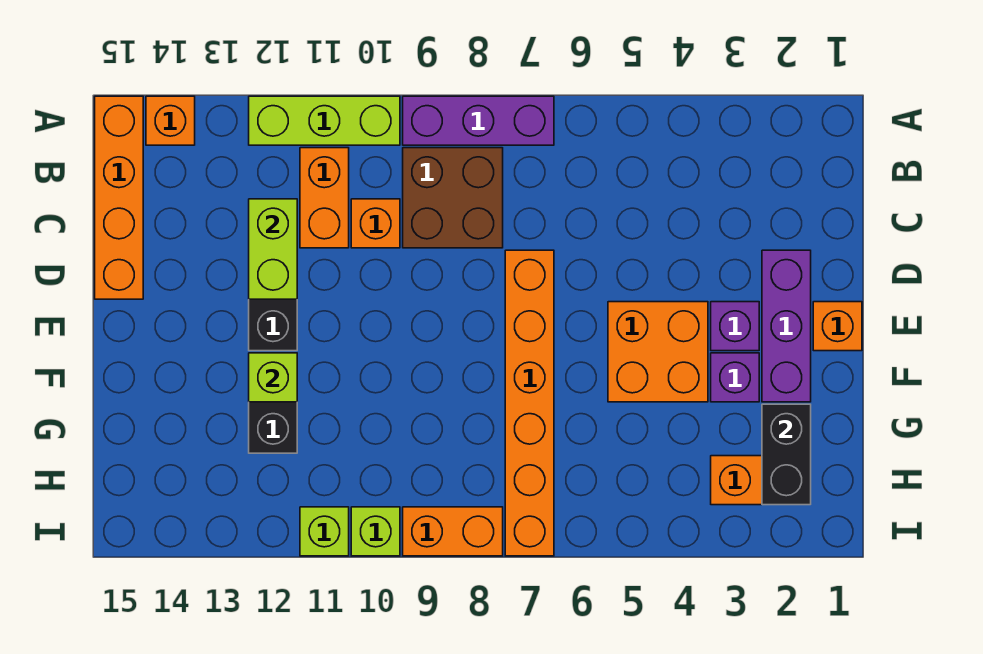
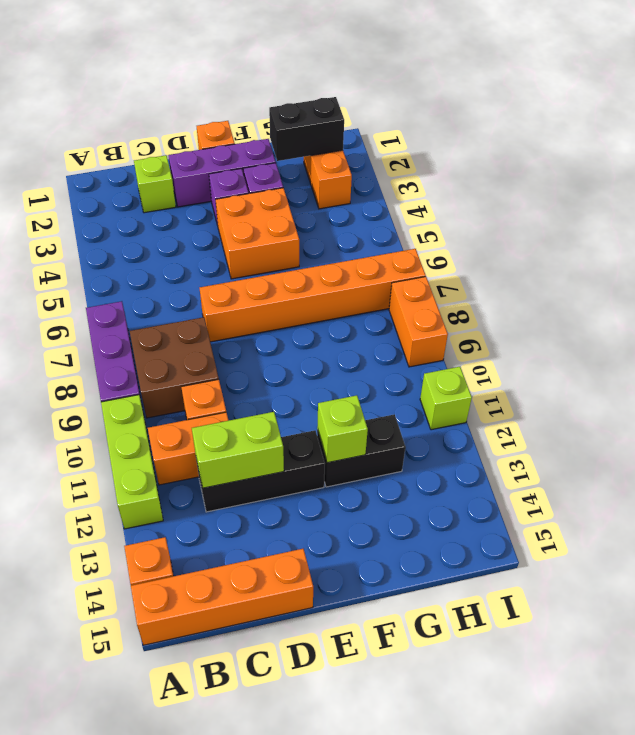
lime 1x1 brick [351,507,400,556] -> lime 1x1 brick moved to [134,155,176,213]

